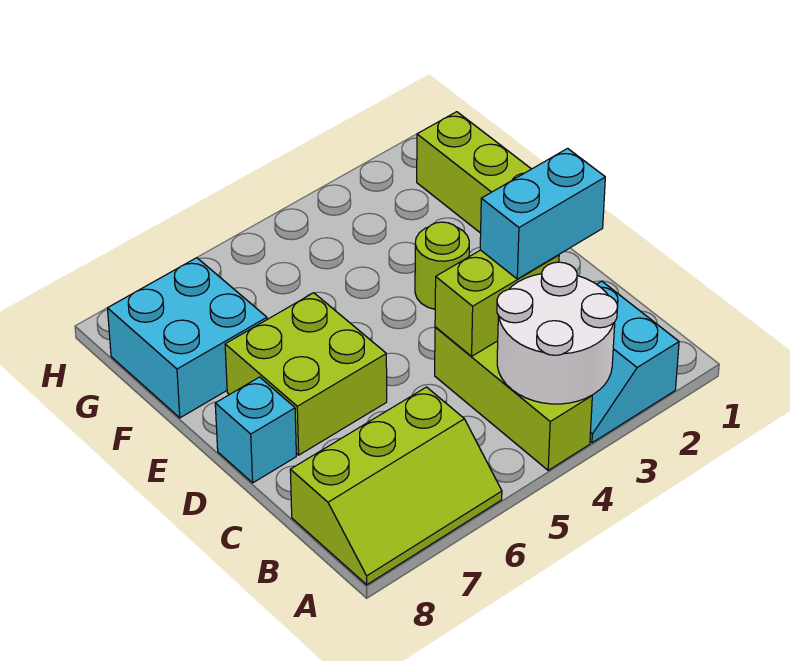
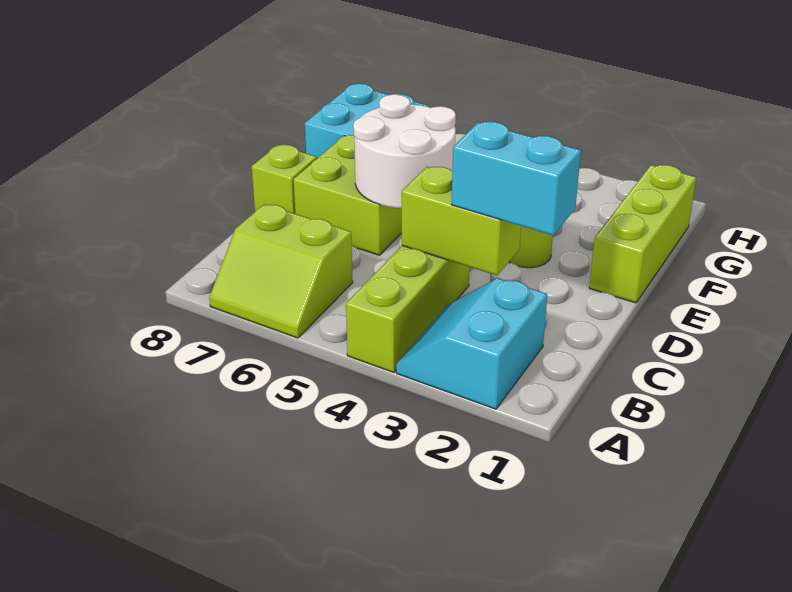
white 2x2 round brick [497,262,617,404] -> white 2x2 round brick moved to [353,94,456,208]
lime 2x3 slope [290,387,502,585] -> lime 2x2 slope [209,204,353,338]
cyan 1x1 brick [215,377,296,483] -> lime 1x1 brick [252,145,317,214]

